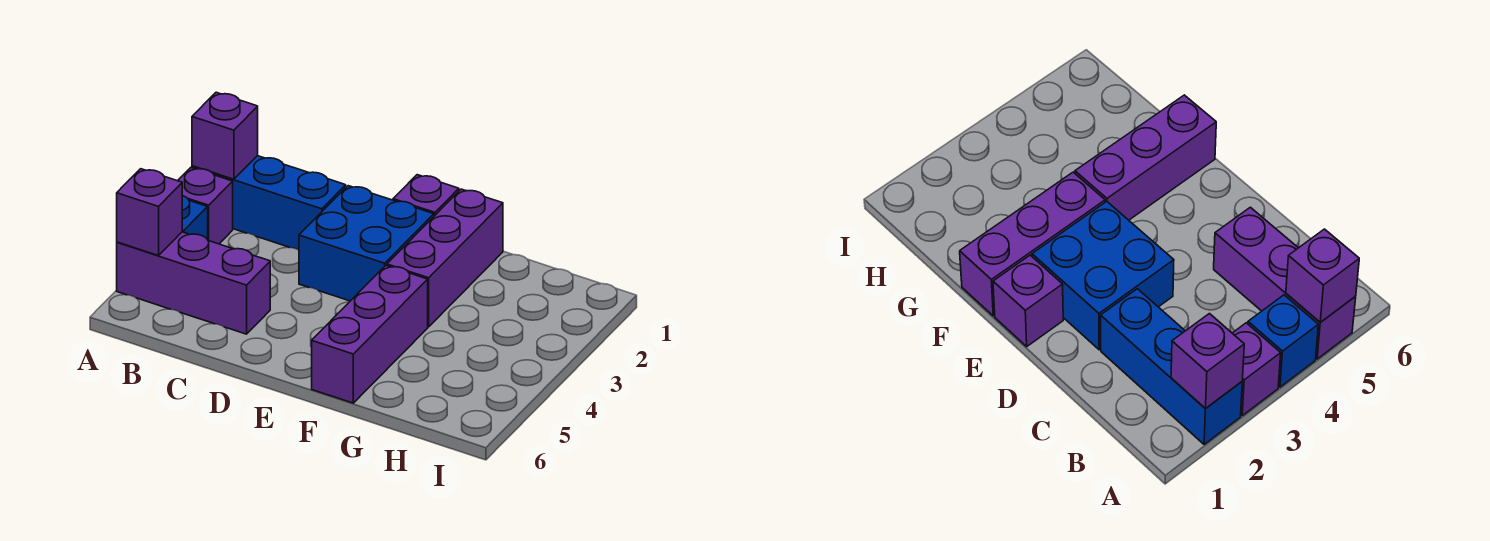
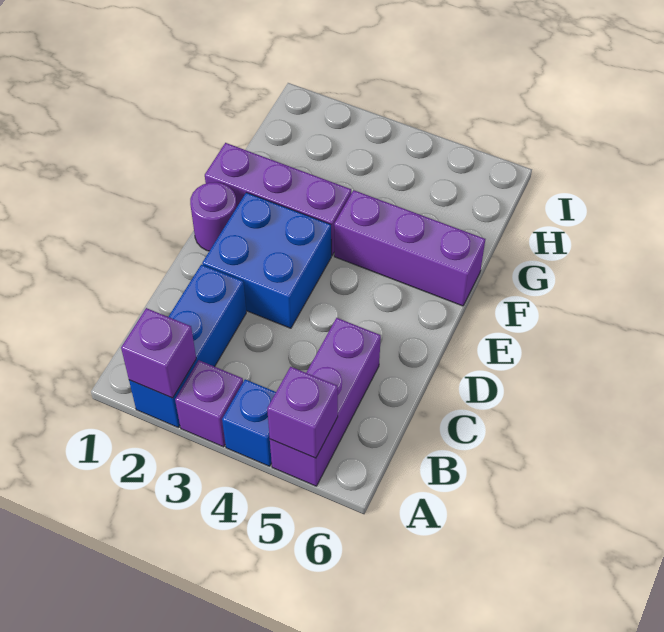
purple 1x1 brick [393,175,459,216] -> purple 1x1 round brick [190,182,237,251]

